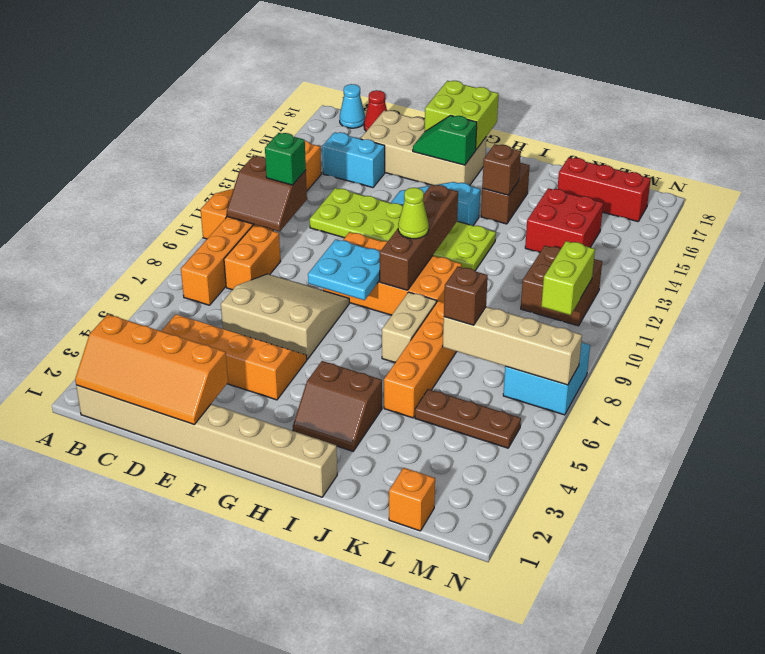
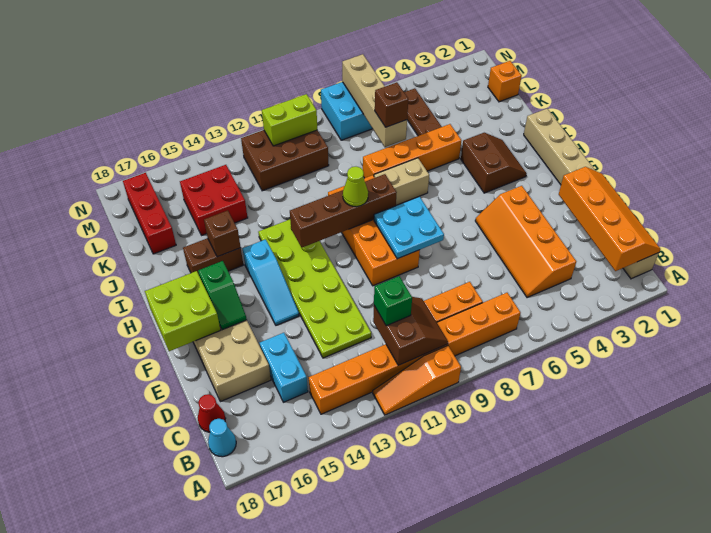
tan 3x3 slope [221,274,349,359] -> none
brown 2x2 brick [521,246,602,326] -> brown 2x3 brick [241,130,329,191]

